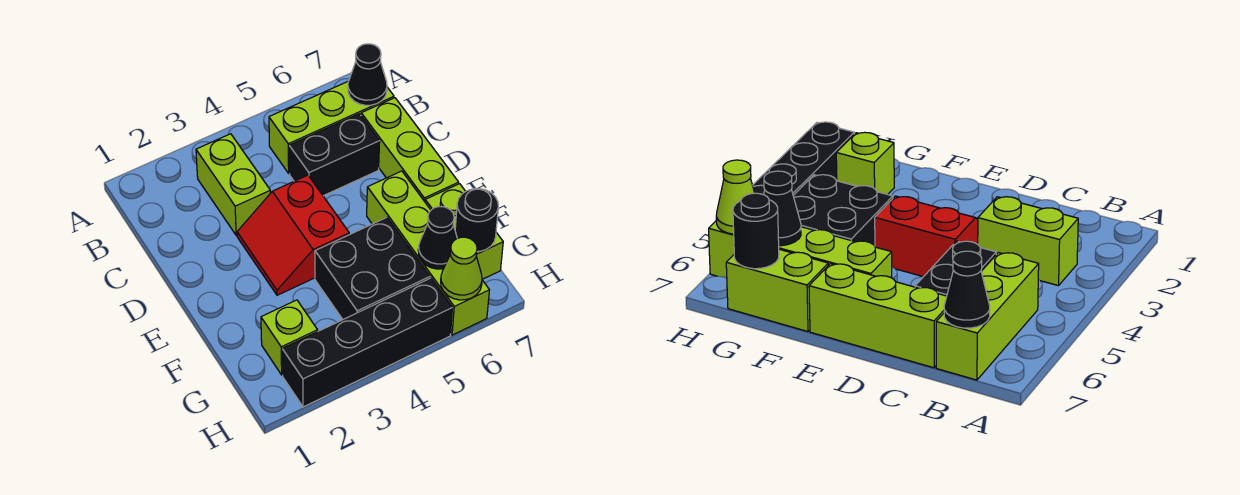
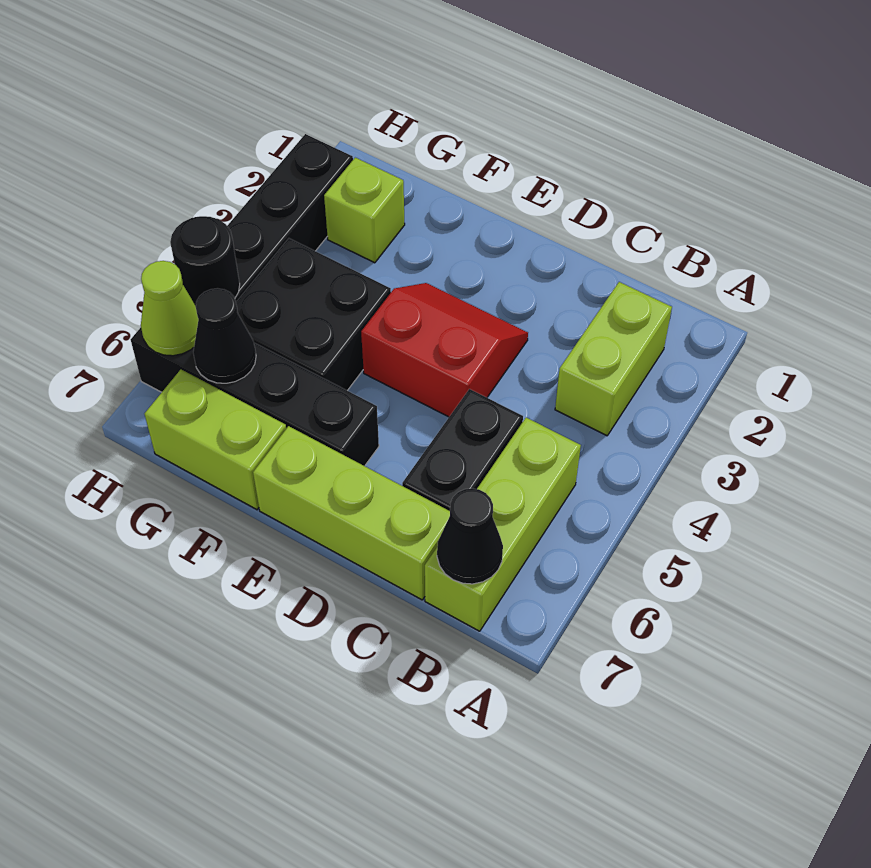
lime 1x2 brick [196,134,270,235] -> lime 1x2 brick turned to [555,282,672,436]
lime 1x4 brick [367,171,489,335] -> black 1x4 brick [131,328,379,466]
black 1x1 round brick [455,189,498,252] -> black 1x1 round brick moved to [170,216,240,305]

